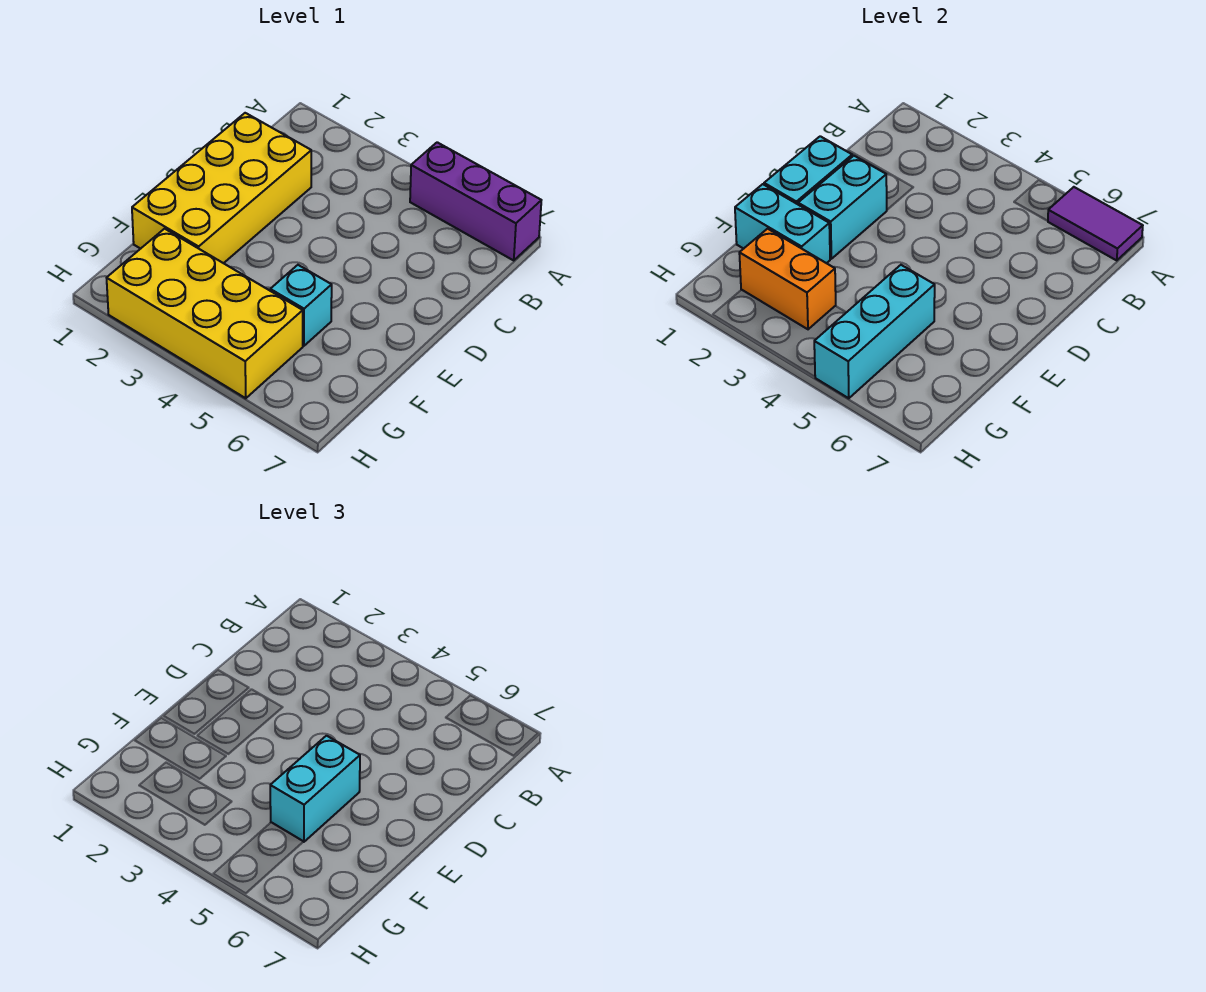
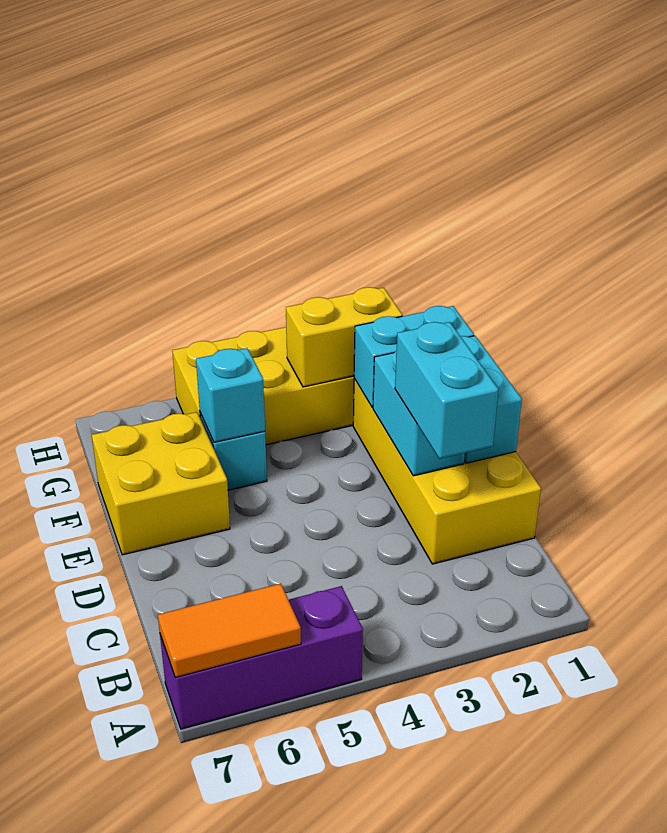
purple 1x2 tile [1048,187,1143,260] -> orange 1x2 tile [158,584,301,677]
cyan 1x2 brick [270,736,360,842] -> cyan 1x2 brick moved to [395,322,499,459]
none -> yellow 2x2 brick [92,412,230,555]
cyan 1x3 brick [814,265,935,398] -> cyan 1x1 brick [196,348,265,442]
orange 1x2 brick [739,229,836,329] -> yellow 1x2 brick [286,287,402,387]

